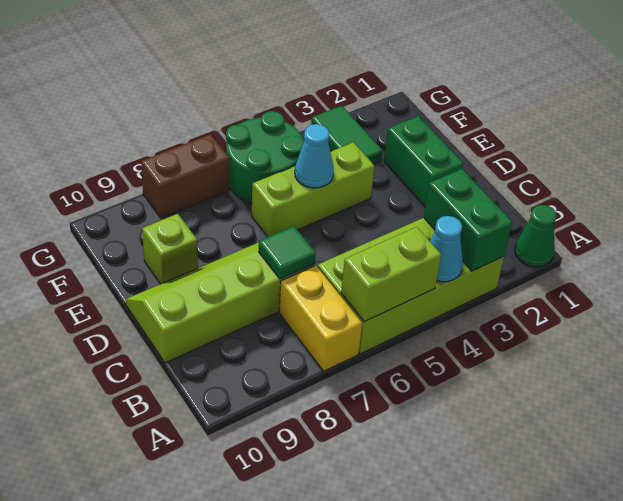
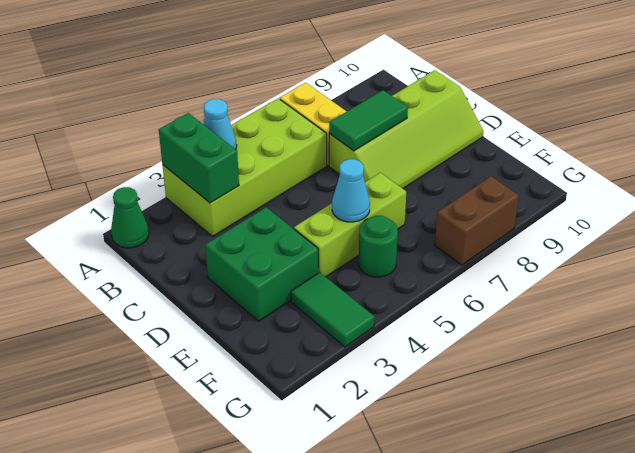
lime 1x2 brick [341,227,441,322] -> none
green 1x1 tile [259,226,316,279] -> green 1x2 tile [329,90,408,151]
green 1x2 brick [384,116,463,206] -> green 2x2 brick [205,207,318,321]
lime 1x1 brick [142,214,198,284] -> none
green 2x2 round brick [226,111,304,203] -> green 1x1 round brick [359,216,398,277]

